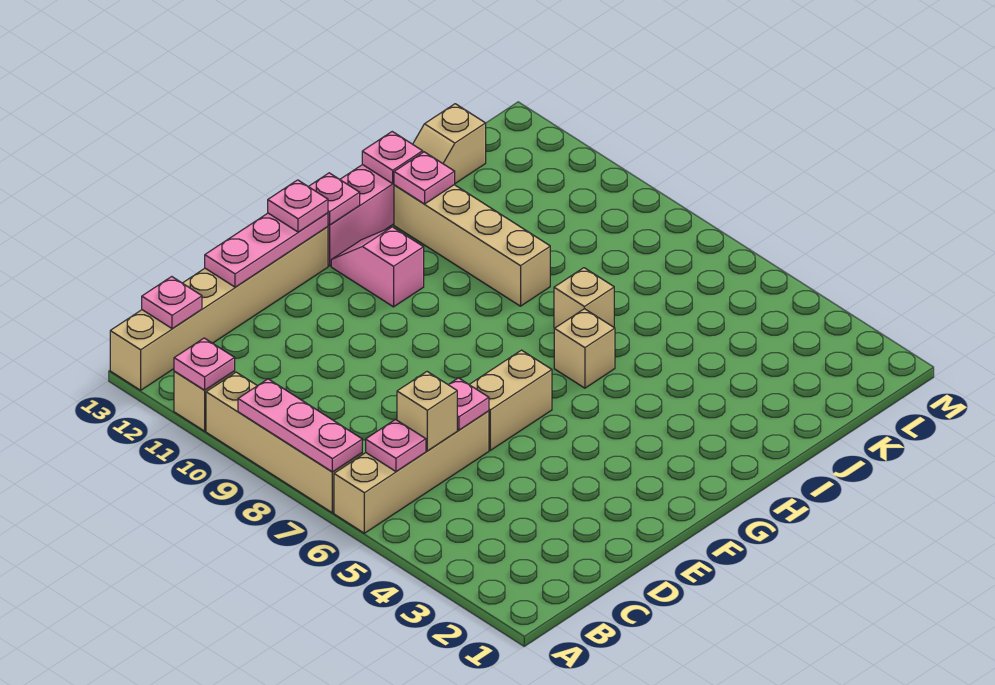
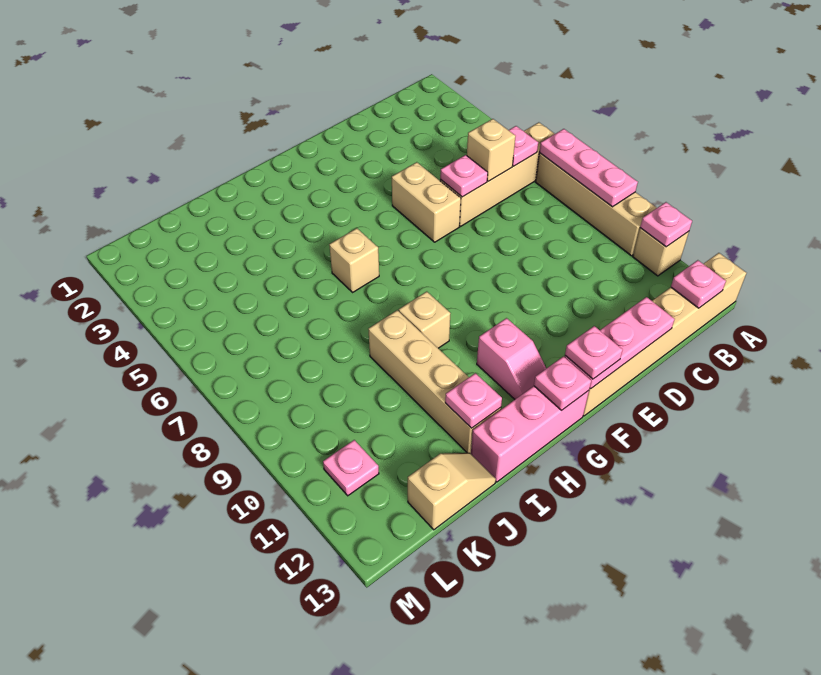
tan 1x2 brick [469,350,552,450] -> tan 1x2 brick turned to [392,162,461,242]
tan 1x1 brick [554,268,614,328] -> tan 1x1 brick moved to [399,292,451,348]
pink 1x1 plate [362,132,423,183] -> pink 1x1 plate moved to [323,440,379,496]

